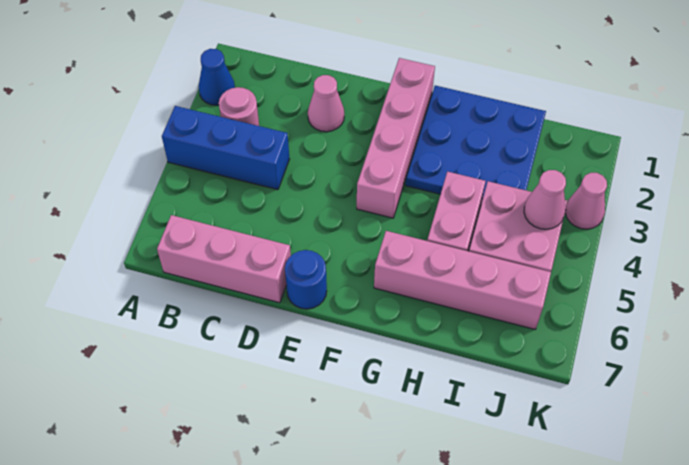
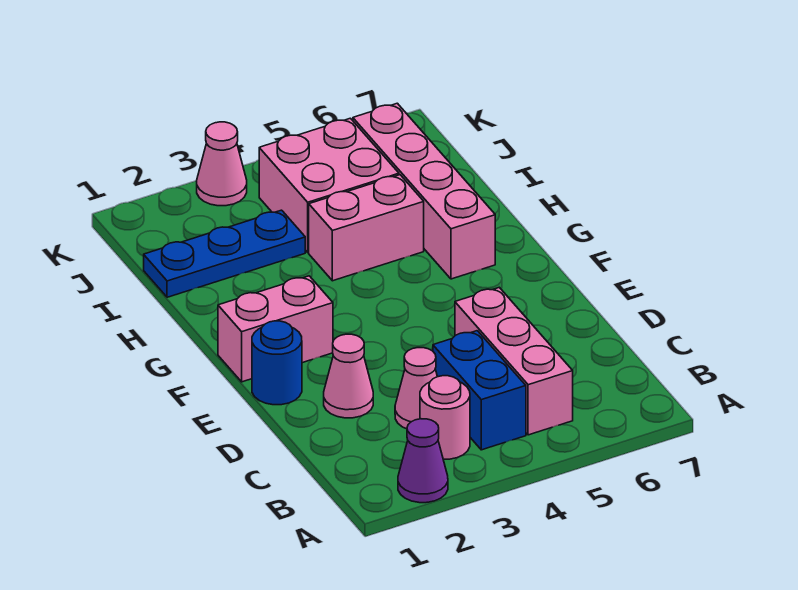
blue 1x1 cone [199,49,235,105] -> purple 1x1 cone [398,419,448,503]
blue 1x3 brick [162,106,289,190] -> blue 1x2 brick [433,331,526,450]
pink 1x3 brick [157,215,291,303] -> pink 1x3 brick moved to [455,287,573,435]
blue 1x1 round brick [285,250,327,309] -> blue 1x1 round brick moved to [252,321,302,405]
pink 1x4 brick [357,58,435,218] -> pink 1x2 brick [218,276,333,382]
blue 3x3 plate [406,86,546,203] -> blue 1x3 plate [144,210,305,297]
pink 1x1 cone [524,170,566,229] -> pink 1x1 cone moved to [395,348,437,429]

